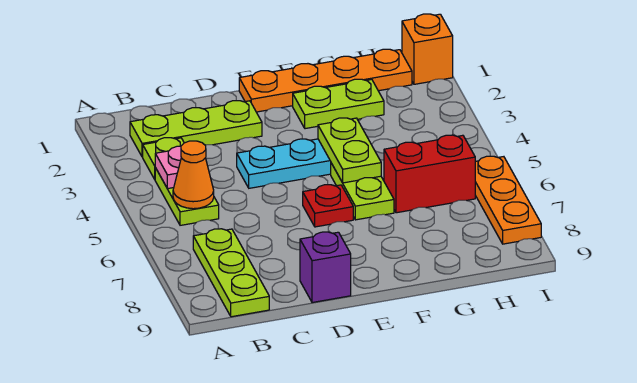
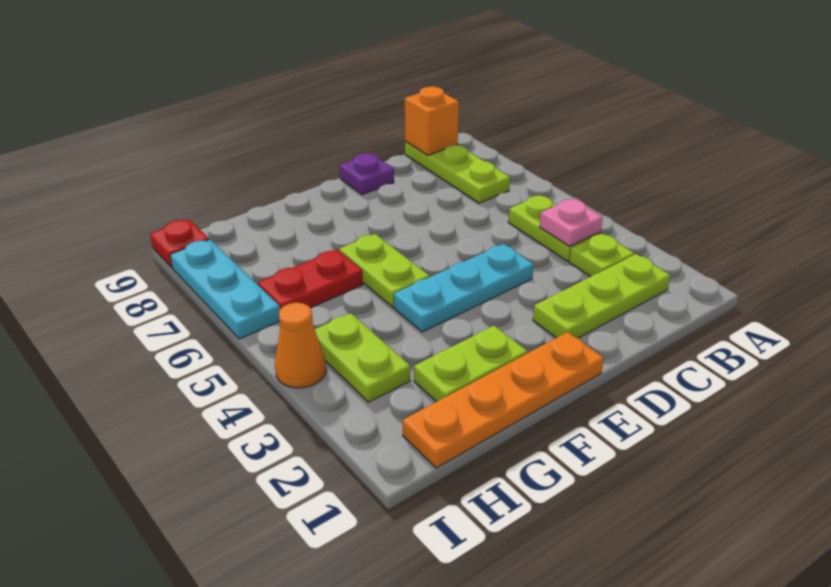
orange 1x1 cone [173,141,214,209] -> orange 1x1 cone moved to [275,303,326,388]
purple 1x1 brick [300,232,351,303] -> purple 1x1 plate [340,153,394,195]
red 1x1 plate [303,185,353,227] -> red 1x1 plate moved to [150,220,209,268]
lime 1x2 plate [318,118,381,183] -> lime 1x2 plate moved to [315,313,410,402]
red 1x2 brick [384,135,475,213] -> red 1x2 plate [258,250,363,309]
orange 1x1 brick [402,14,453,84] -> orange 1x1 brick moved to [405,87,459,155]
orange 1x3 plate [475,156,541,244] -> cyan 1x3 plate [170,239,280,339]

